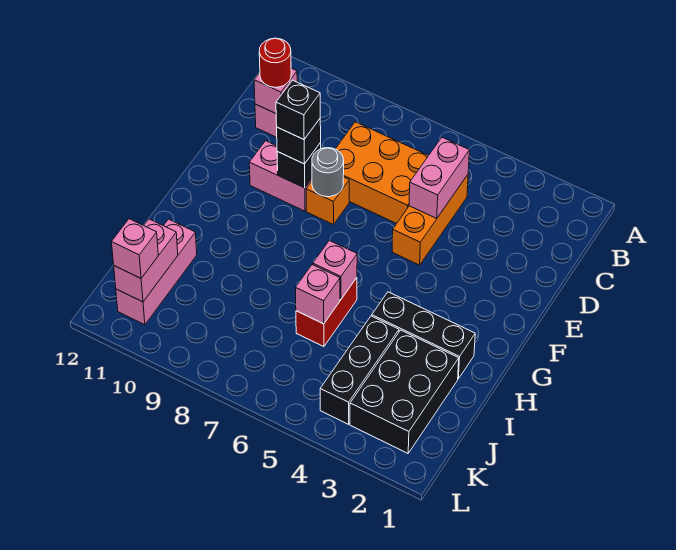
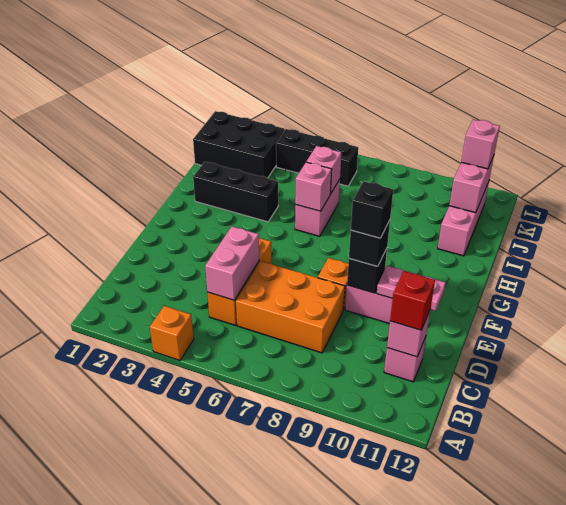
none -> orange 1x1 brick [150,306,194,360]
red 1x1 round brick [259,38,291,87] -> red 1x1 brick [390,271,435,330]
grey 1x1 round brick [312,148,344,197] -> none
none -> pink 1x2 plate [377,266,446,311]
red 1x2 brick [296,278,357,347] -> pink 1x2 brick [295,179,340,236]
black 2x3 brick [350,330,459,453] -> black 2x3 brick turned to [193,111,285,178]
black 1x3 brick [320,316,399,424] -> black 1x3 brick turned to [276,129,358,186]

